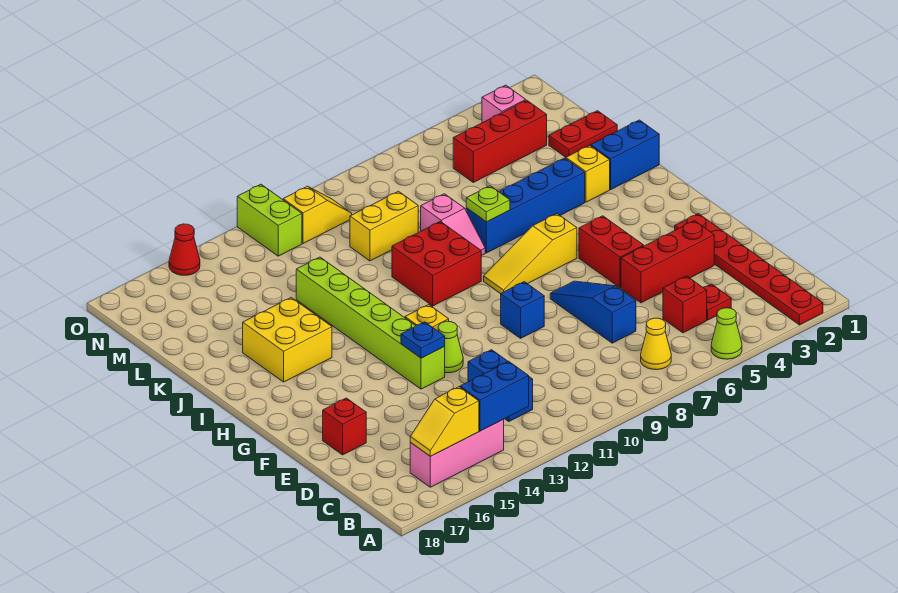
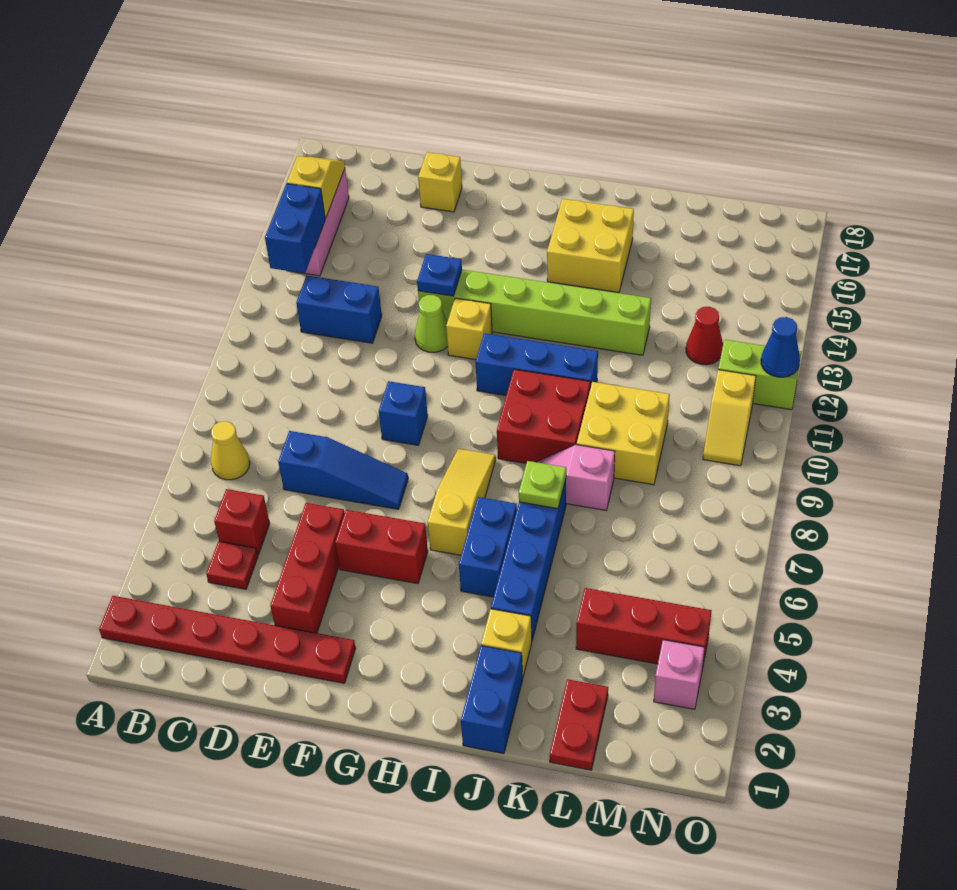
lime 1x1 cone [711,308,742,359] -> none
red 1x1 brick [323,398,366,455] -> yellow 1x1 brick [418,152,462,212]
none -> blue 1x3 brick [476,333,598,395]
none -> blue 1x2 brick [459,497,517,597]
yellow 1x2 brick [350,191,418,261] -> yellow 2x2 brick [577,382,670,485]
red 1x3 brick [453,100,547,182] -> red 1x3 brick turned to [576,588,712,669]
none -> blue 1x1 cone [761,317,800,377]
red 1x1 cone [169,224,200,275] -> red 1x1 cone moved to [686,307,723,365]

